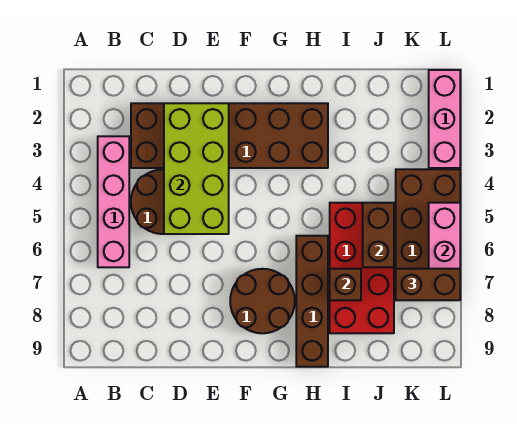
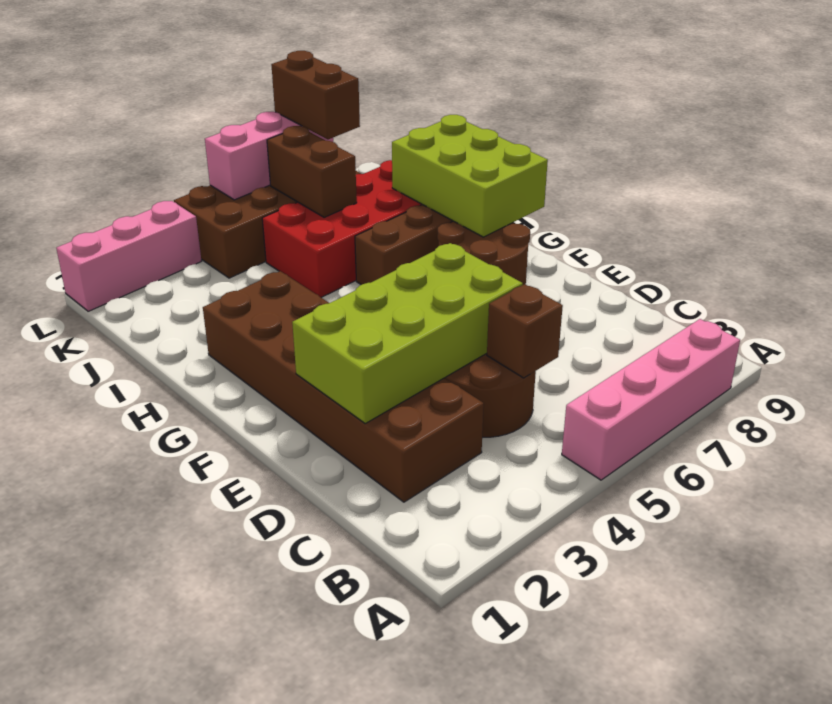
pink 1x4 brick [98,136,129,267] -> pink 1x4 brick moved to [562,319,740,480]
none -> lime 2x3 brick [392,115,548,237]
brown 1x1 brick [330,269,361,300] -> brown 1x1 brick moved to [487,284,563,378]
brown 1x2 brick [363,203,394,267] -> brown 1x2 brick turned to [267,126,357,217]

